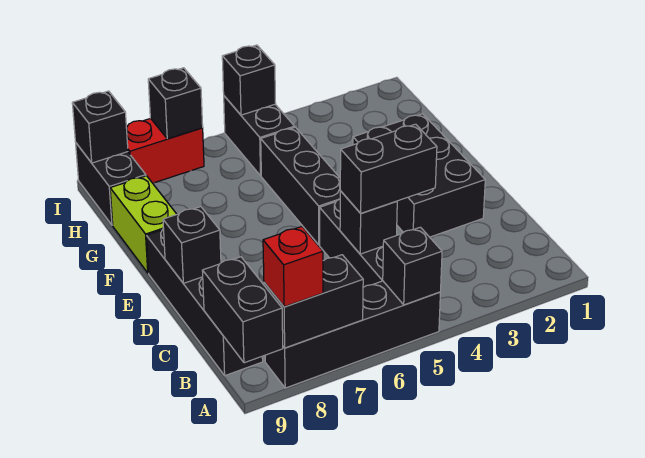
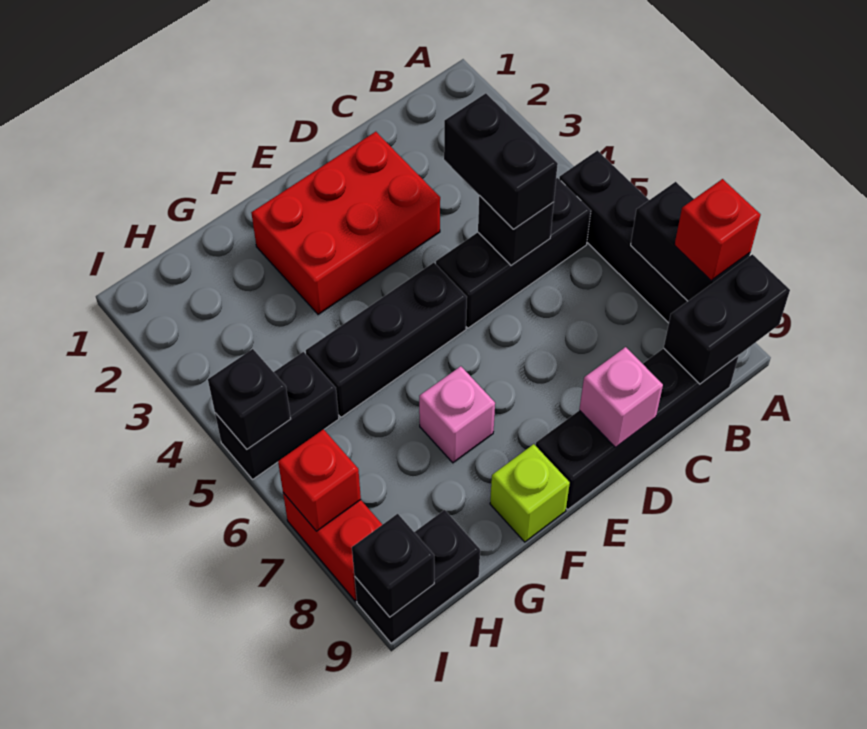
black 1x1 brick [383,227,442,305] -> none
black 2x3 brick [353,114,485,237] -> red 2x3 brick [251,132,440,315]
black 1x1 brick [163,207,221,283] -> pink 1x1 brick [579,347,663,447]
none -> pink 1x1 brick [419,366,495,463]
lime 1x2 brick [110,176,177,273] -> lime 1x1 brick [490,444,570,542]
black 1x1 brick [148,68,203,139] -> red 1x1 brick [278,429,361,531]

